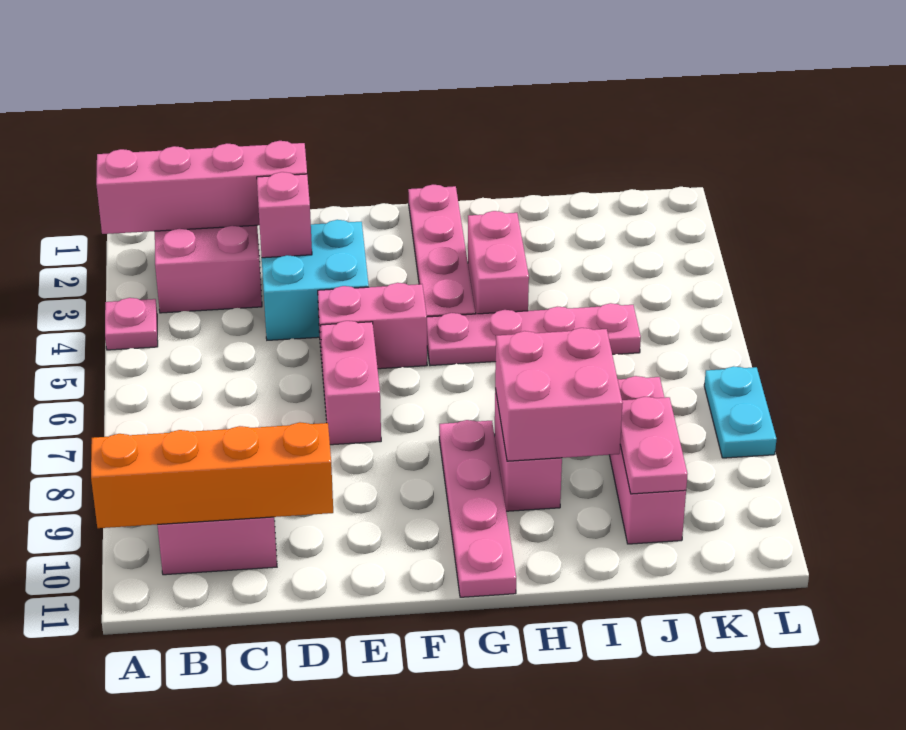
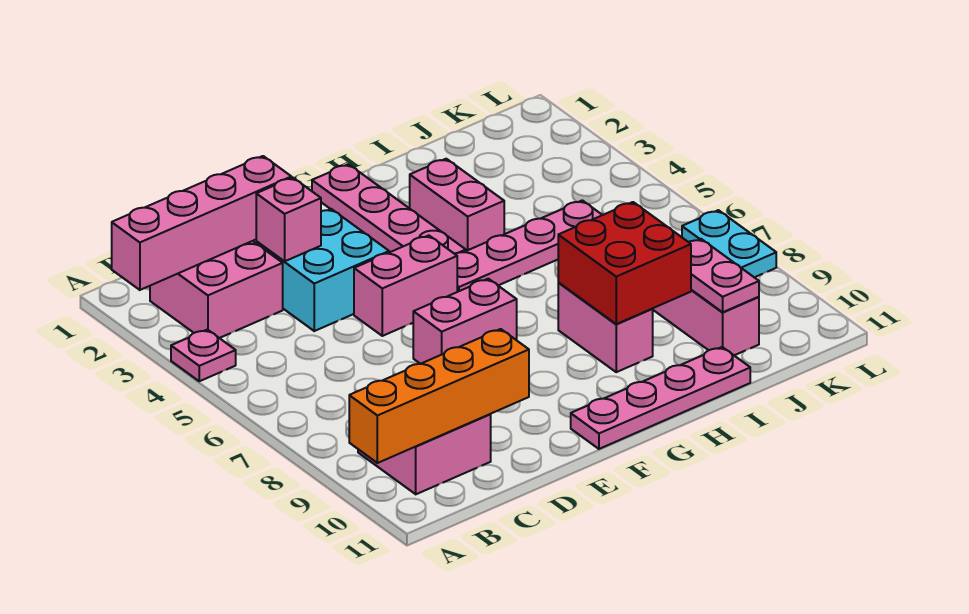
pink 1x2 brick [321,321,381,445] -> pink 1x2 brick turned to [413,279,517,364]
pink 1x4 plate [439,420,516,597] -> pink 1x4 plate turned to [571,347,750,449]
pink 2x2 brick [495,328,623,461] -> red 2x2 brick [558,202,691,324]

